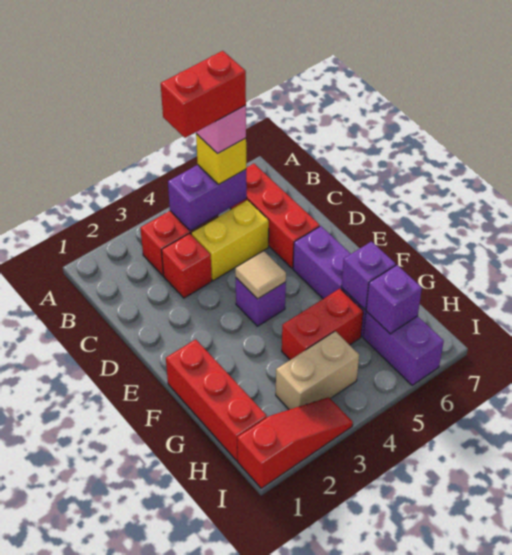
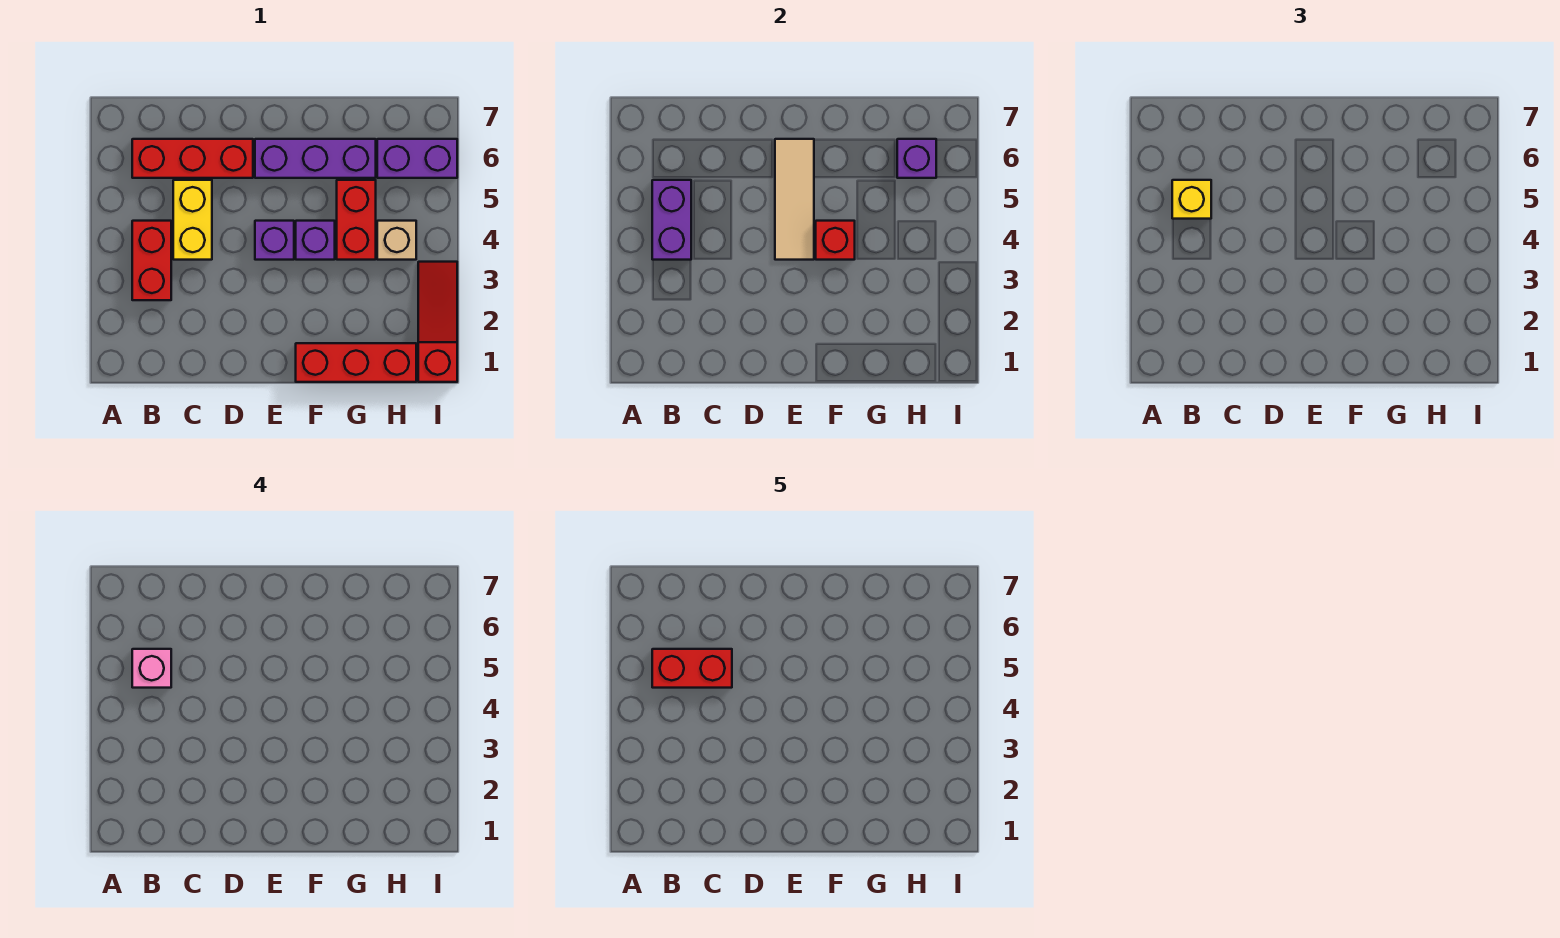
red 1x2 brick [161,51,246,138] -> red 1x2 brick turned to [652,649,732,688]
red 1x1 brick [162,233,212,298] -> red 1x1 brick moved to [816,221,855,260]
tan 1x1 tile [235,251,286,299] -> tan 1x3 tile [775,139,814,260]
purple 1x1 brick [341,242,396,309] -> purple 1x1 brick moved to [296,221,335,260]
tan 1x2 brick [276,331,359,410] -> tan 1x1 brick [377,221,416,260]

